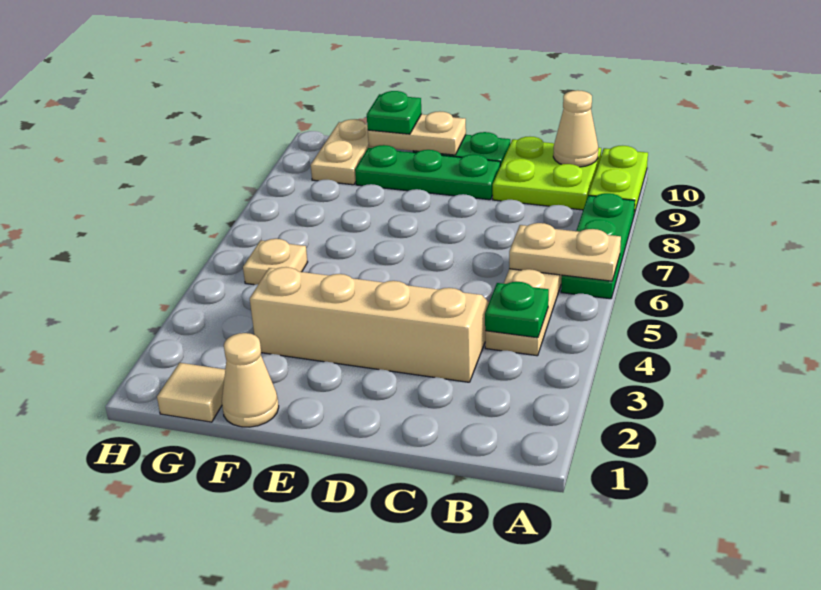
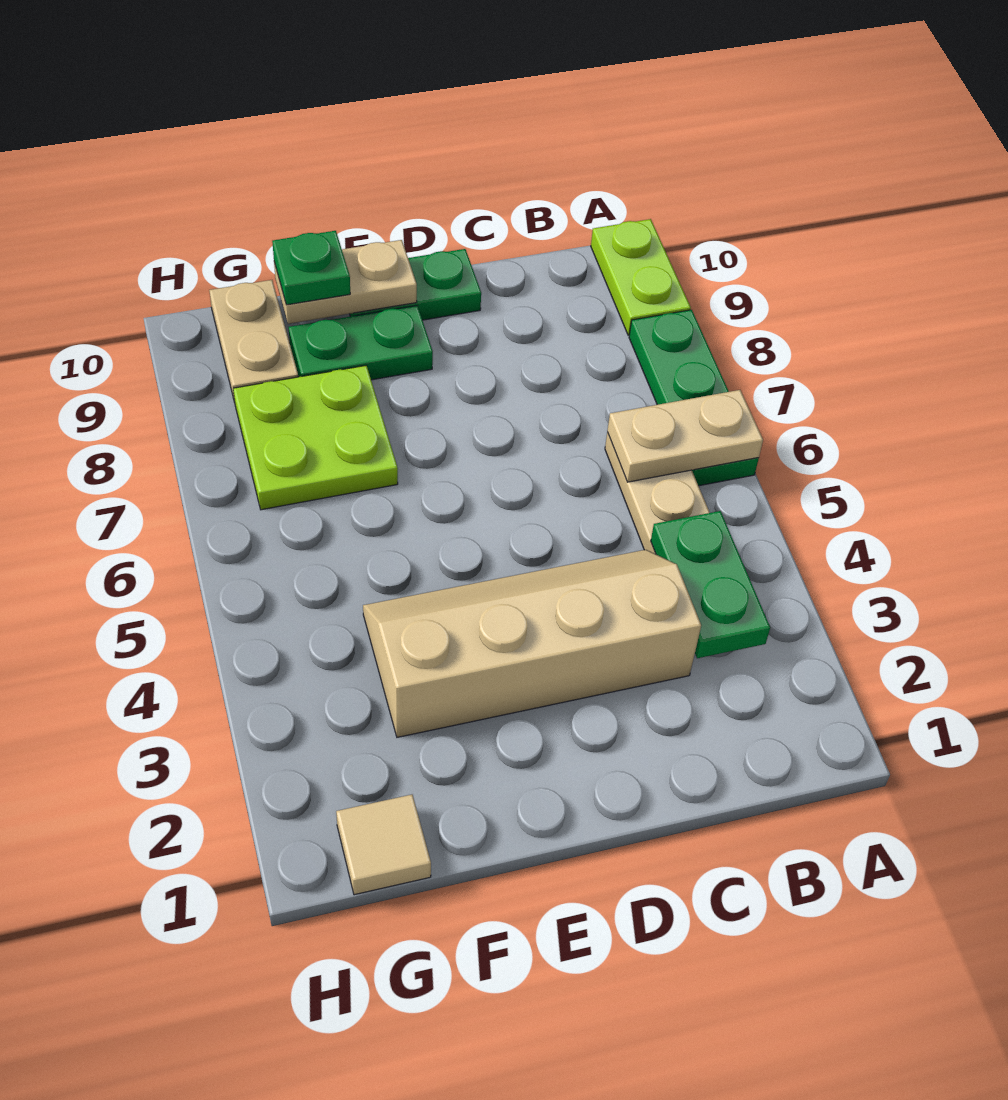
green 1x1 plate [485,282,549,338] -> green 1x2 plate [651,511,770,658]
lime 2x2 plate [493,137,601,210] -> lime 2x2 plate moved to [233,366,398,510]
tan 1x1 cone [553,90,598,167] -> none
green 1x3 plate [355,145,500,200] -> green 1x2 plate [289,306,433,380]
tan 1x1 cone [222,333,279,427] -> none
tan 1x1 plate [243,239,308,285] -> none

